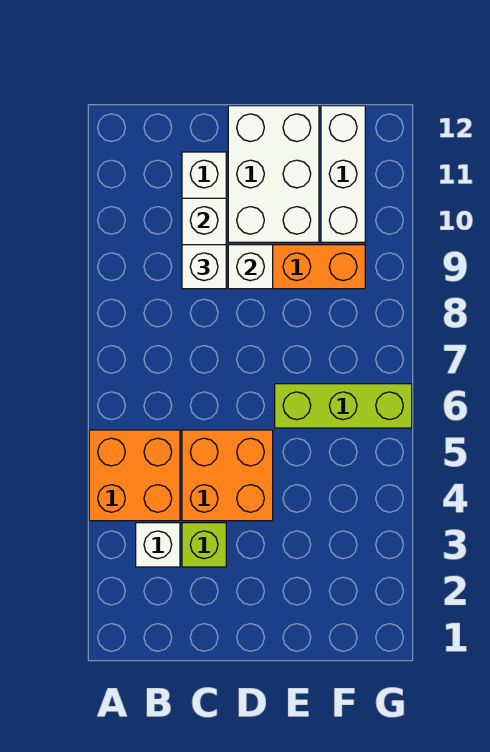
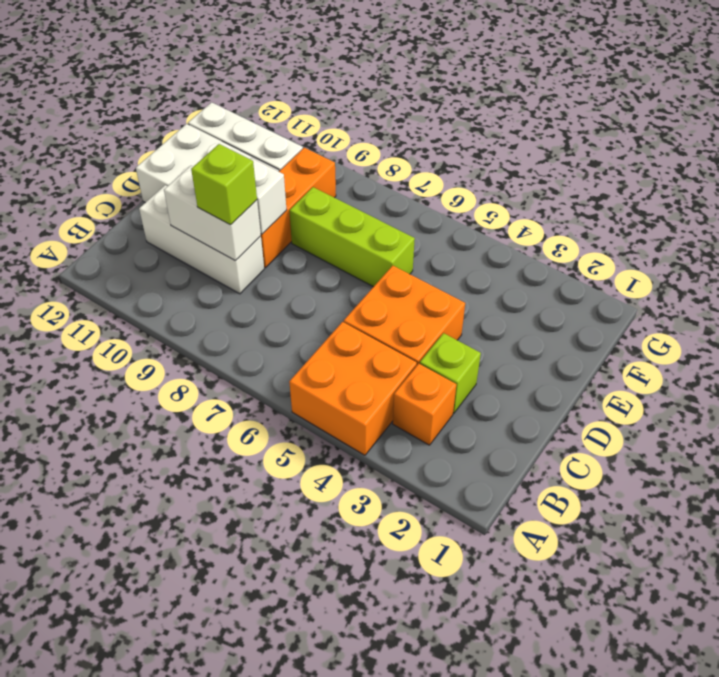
white 1x1 brick [136,523,180,567] -> orange 1x1 brick [393,364,456,445]
white 1x1 brick [182,245,226,289] -> lime 1x1 brick [191,144,257,225]
lime 1x3 brick [275,384,412,428] -> lime 1x3 brick turned to [289,187,415,287]

